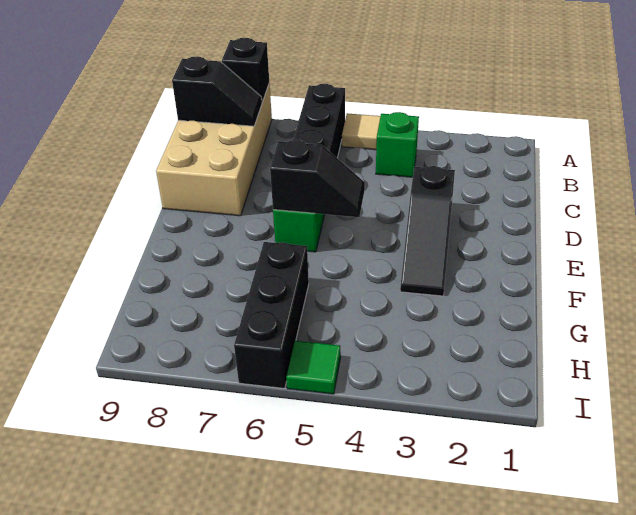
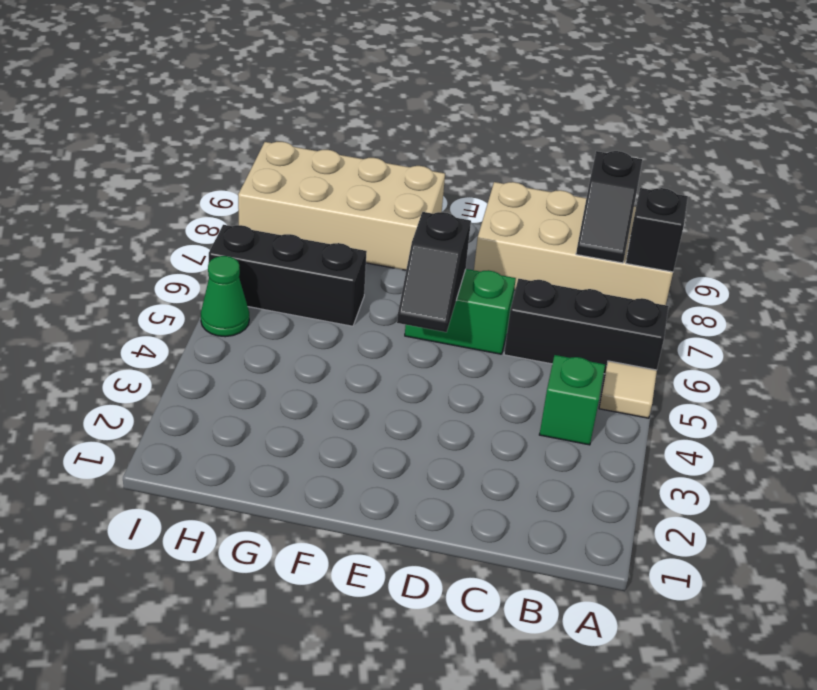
black 1x3 slope [400,166,455,296] -> none
none -> tan 2x4 brick [238,142,445,270]
green 1x1 tile [286,341,341,394] -> green 1x1 cone [201,256,249,337]

